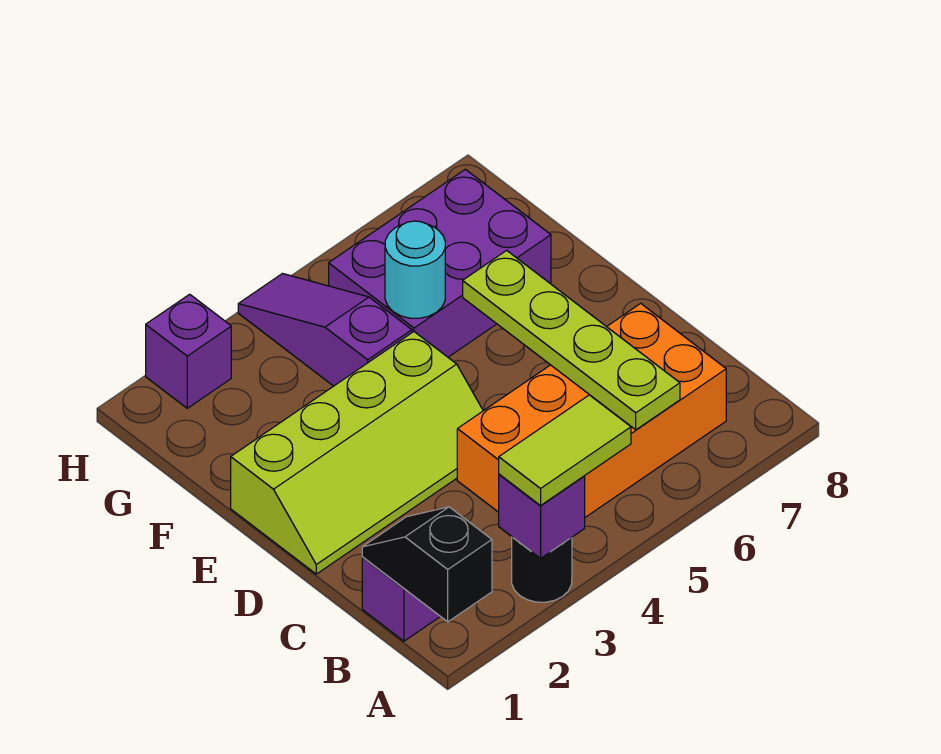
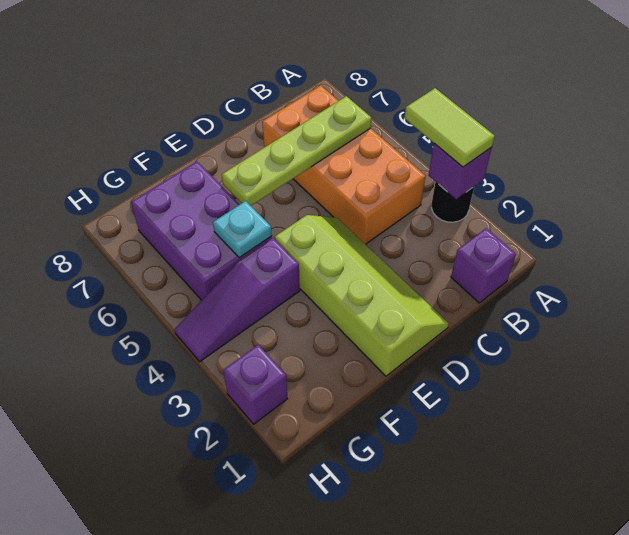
black 1x2 slope [362,507,492,622] -> none
cyan 1x1 round brick [385,221,445,318] -> cyan 1x1 plate [213,201,272,258]

